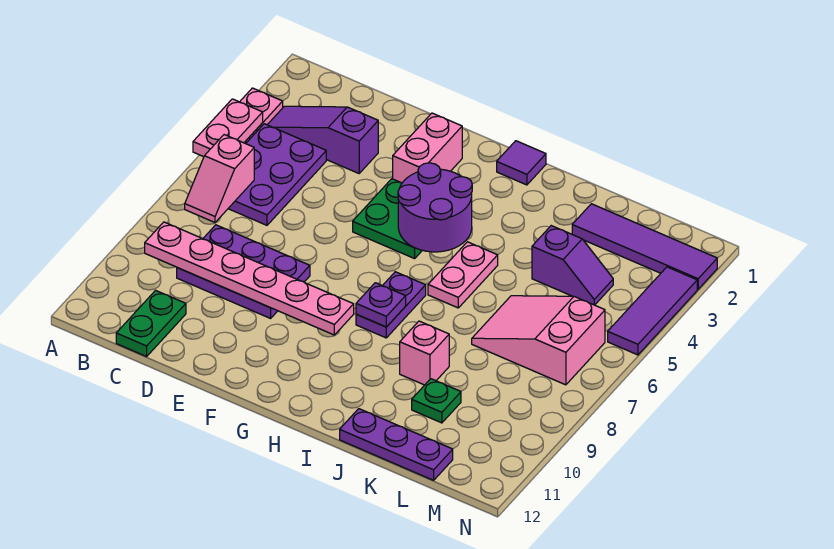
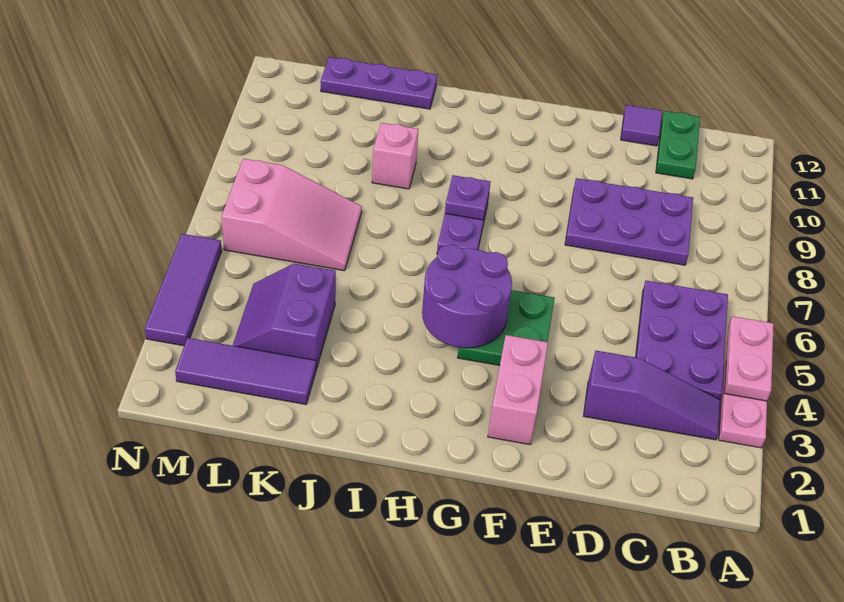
pink 1x2 slope [185,135,254,222] -> none
pink 1x6 plate [145,222,354,335] -> none
purple 1x1 tile [497,141,546,185] -> purple 1x1 tile moved to [621,105,662,146]
pink 1x2 plate [428,242,498,308] -> none
purple 1x4 tile [572,204,717,289] -> purple 1x3 tile [175,338,316,404]
purple 1x2 slope [532,226,613,305] -> purple 2x2 slope [233,264,336,369]
green 1x1 plate [412,379,461,423] -> none

